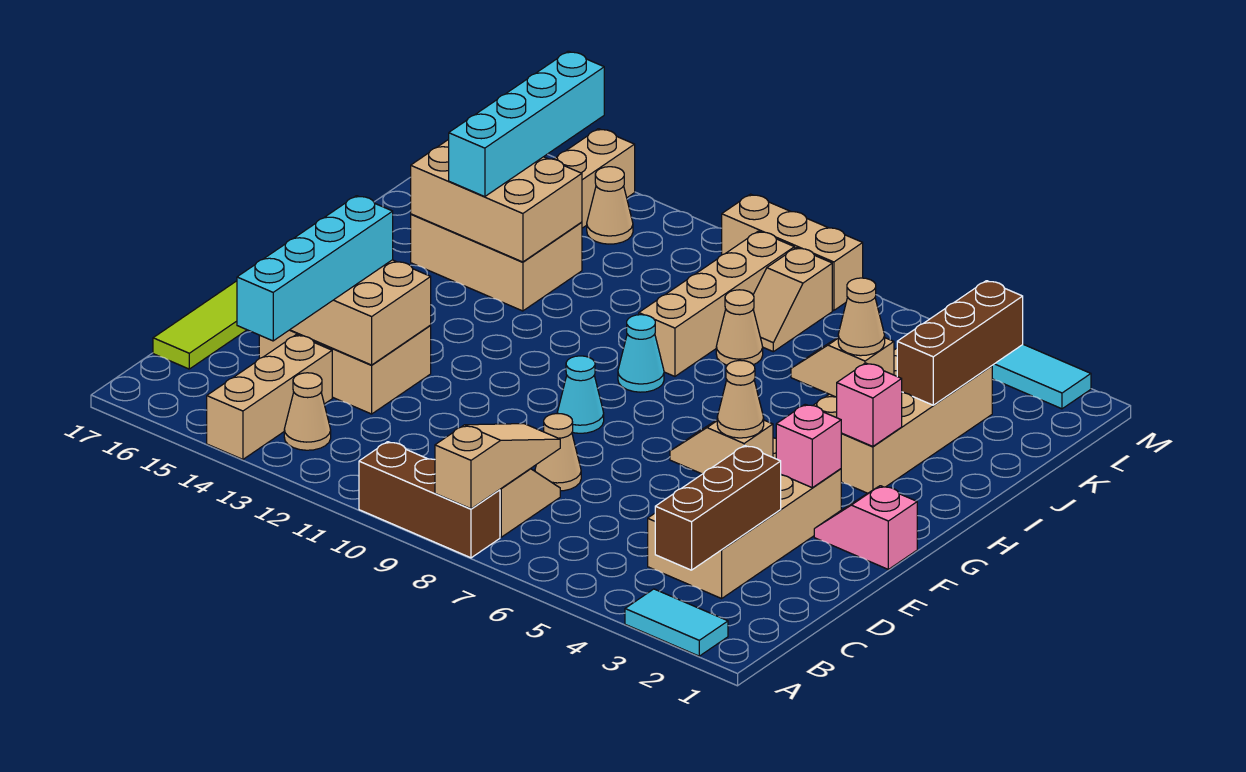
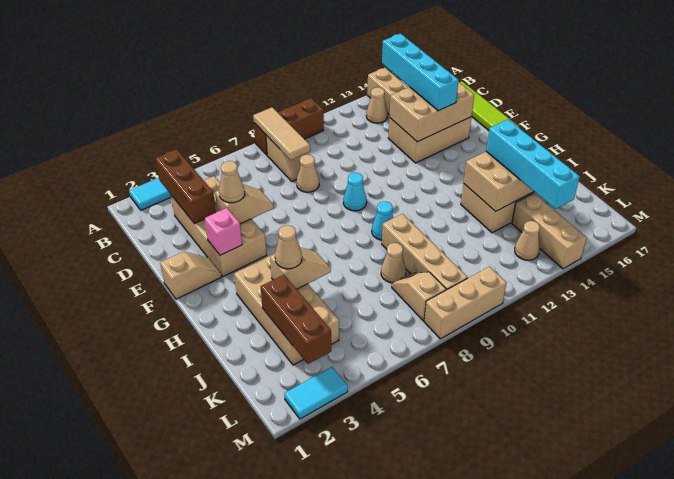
tan 1x3 slope [435,424,560,509] -> tan 1x3 tile [253,107,310,160]
pink 1x2 slope [814,486,917,569] -> tan 1x2 slope [160,252,222,299]
pink 1x1 brick [837,363,902,446] -> none

